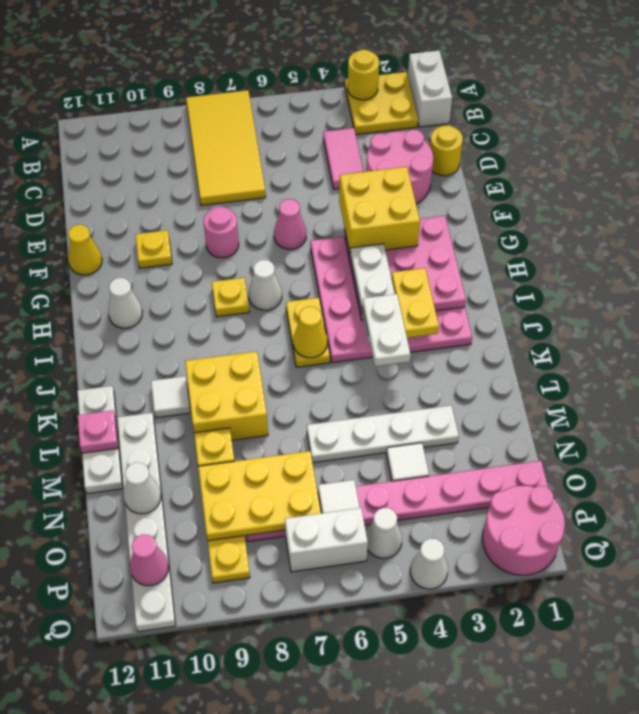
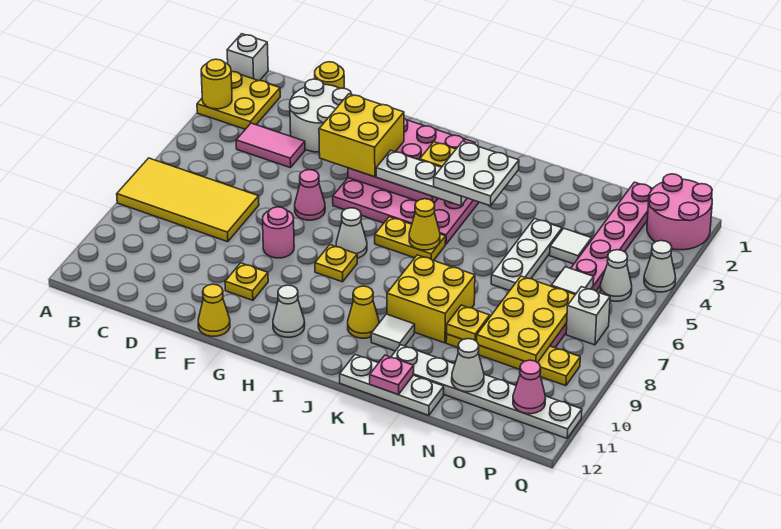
white 1x2 brick [408,50,452,127] -> white 1x1 brick [227,34,268,81]
pink 2x2 round brick [366,129,433,204] -> white 2x2 round brick [290,79,351,152]
white 1x2 plate [363,294,410,366] -> white 2x2 plate [434,141,519,206]
none -> yellow 1x1 cone [348,286,379,338]
white 1x4 plate [307,405,459,463] -> white 1x3 plate [491,219,562,291]
white 1x2 brick [285,508,368,572] -> white 1x1 brick [566,287,610,345]

